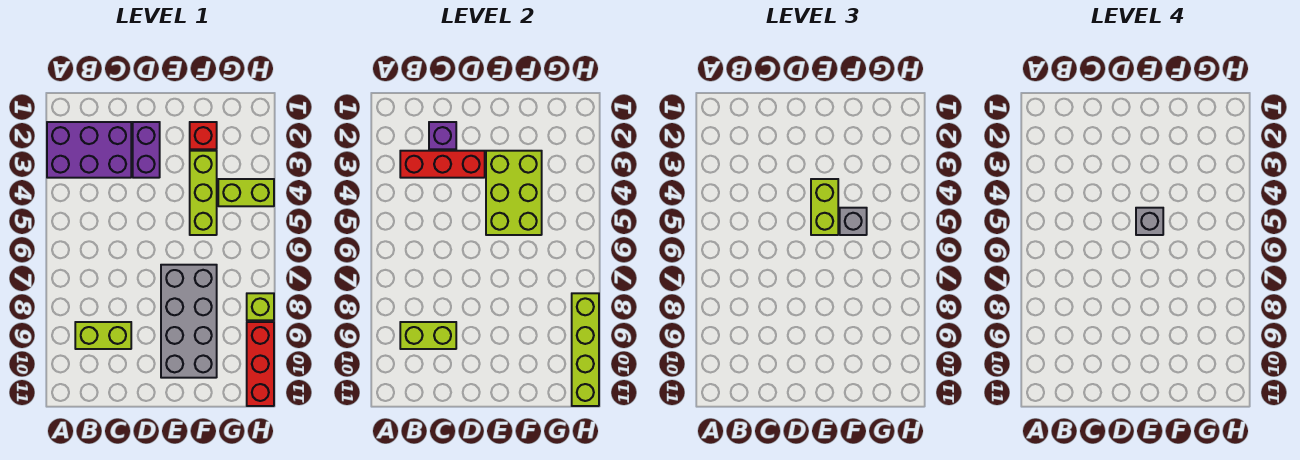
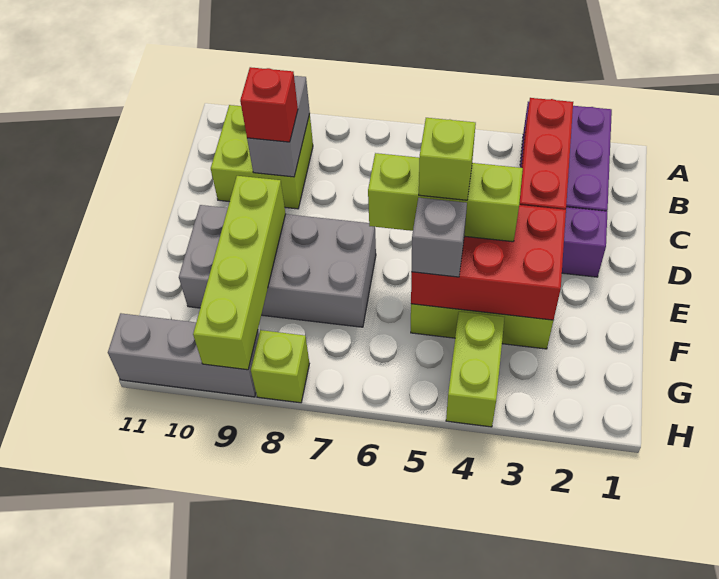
lime 1x2 brick [75,322,131,349] -> lime 2x2 brick [211,105,313,209]
lime 1x2 brick [400,322,456,349] -> grey 1x2 brick [247,76,310,177]
purple 1x1 brick [429,122,456,149] -> none
lime 2x3 brick [486,151,542,235] -> red 2x3 brick [411,205,566,320]
lime 1x2 brick [811,179,838,235] -> lime 1x3 brick [368,153,523,242]
grey 1x1 brick [1136,208,1163,235] -> lime 1x1 brick [419,118,476,200]
red 1x1 brick [190,122,217,149] -> red 1x1 brick moved to [240,67,298,142]
lime 1x4 brick [572,293,599,406] -> lime 1x4 brick turned to [193,176,285,370]
red 1x3 brick [247,322,274,406] -> grey 1x3 brick [108,313,259,397]

